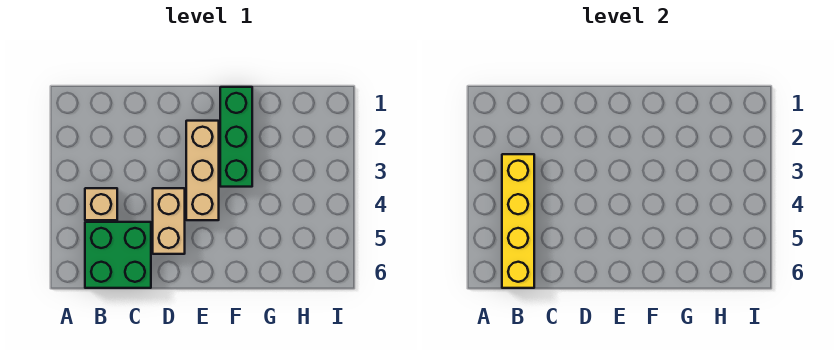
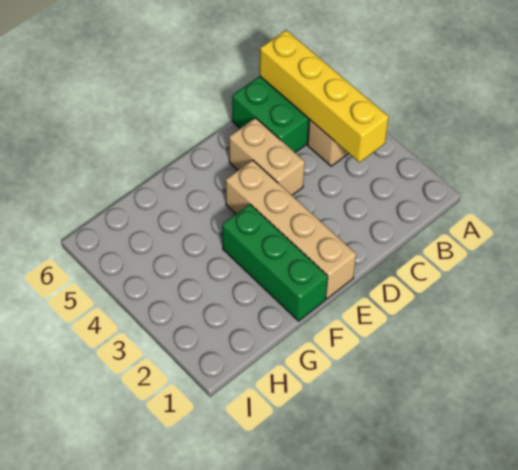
tan 1x3 brick [186,121,219,220] -> tan 1x4 brick [226,160,356,299]

